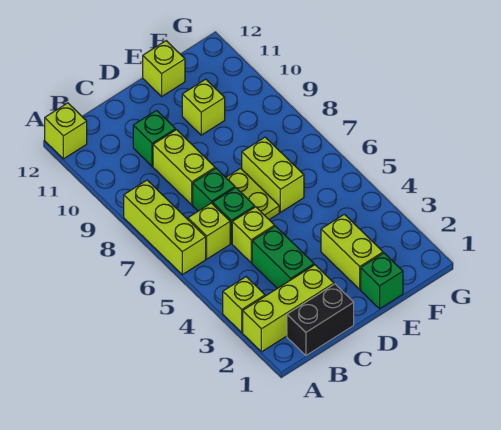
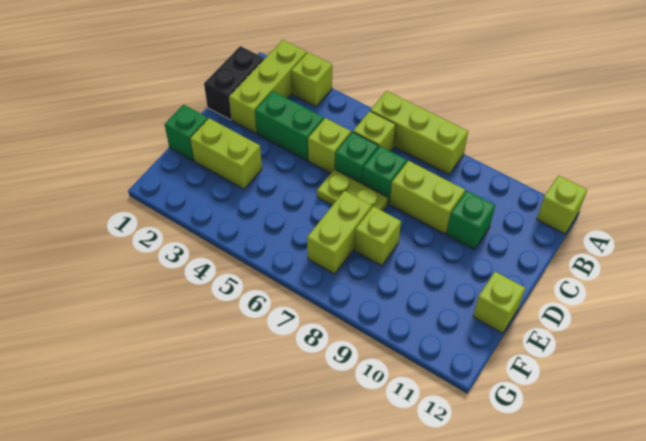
lime 1x2 brick [242,137,304,212] -> lime 1x2 brick turned to [307,191,372,274]
lime 1x1 brick [182,79,225,135] -> lime 1x1 brick moved to [354,206,401,266]

